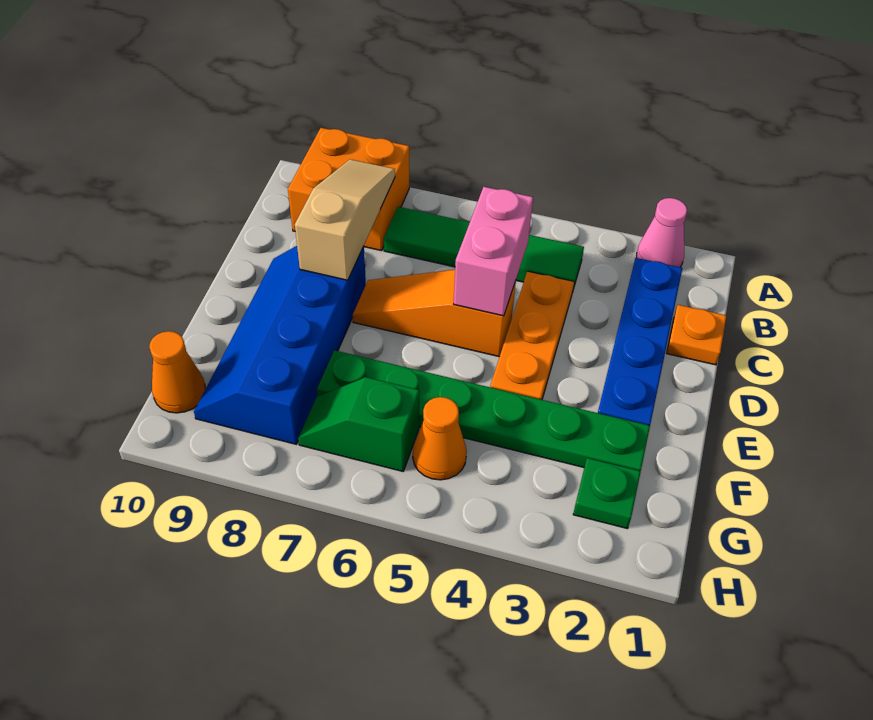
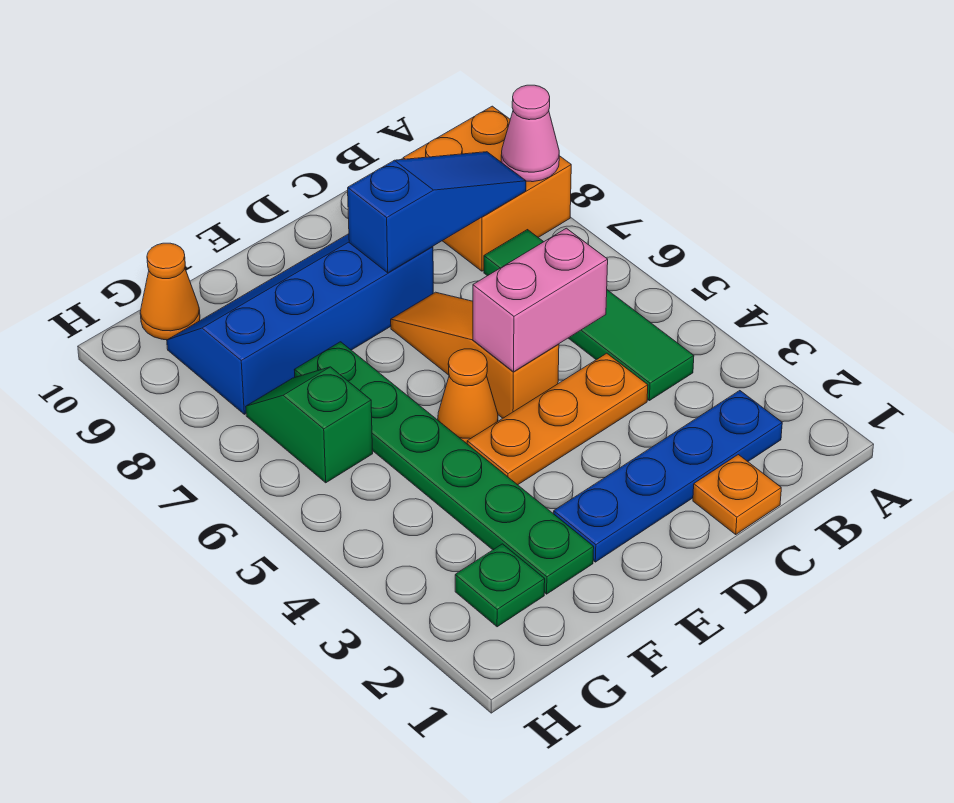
pink 1x1 cone [637,198,687,267] -> pink 1x1 cone moved to [501,85,559,182]
tan 1x3 slope [295,159,395,280] -> blue 1x3 slope [348,152,526,273]
orange 1x1 cone [413,397,467,480] -> orange 1x1 cone moved to [438,349,498,444]

